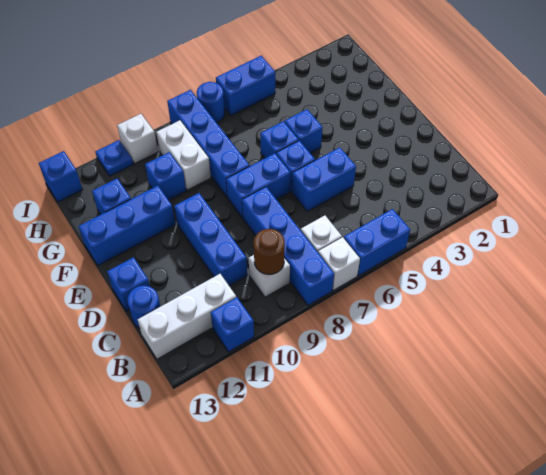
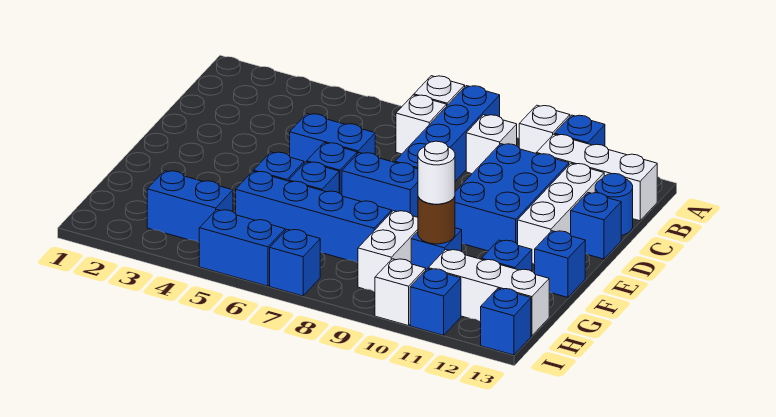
blue 1x2 brick [344,209,410,276] -> blue 1x2 brick moved to [147,171,233,242]
none -> white 1x1 brick [519,105,570,153]
brown 1x1 round brick [254,229,285,275] -> brown 1x1 round brick moved to [418,197,455,244]
blue 1x3 brick [174,193,247,286] -> blue 2x3 brick [455,144,569,251]
none -> white 1x3 brick [518,163,604,264]
blue 1x4 brick [167,90,249,197] -> blue 1x4 brick turned to [236,171,392,263]
blue 1x3 brick [78,186,175,265] -> blue 1x1 brick [535,231,585,297]
none -> white 1x1 round brick [418,141,455,204]
none -> white 1x3 brick [428,249,549,336]
blue 1x1 round brick [197,82,225,123] -> blue 1x1 brick [270,229,320,296]
blue 1x1 plate [96,140,133,176] -> blue 1x1 brick [410,269,461,335]

